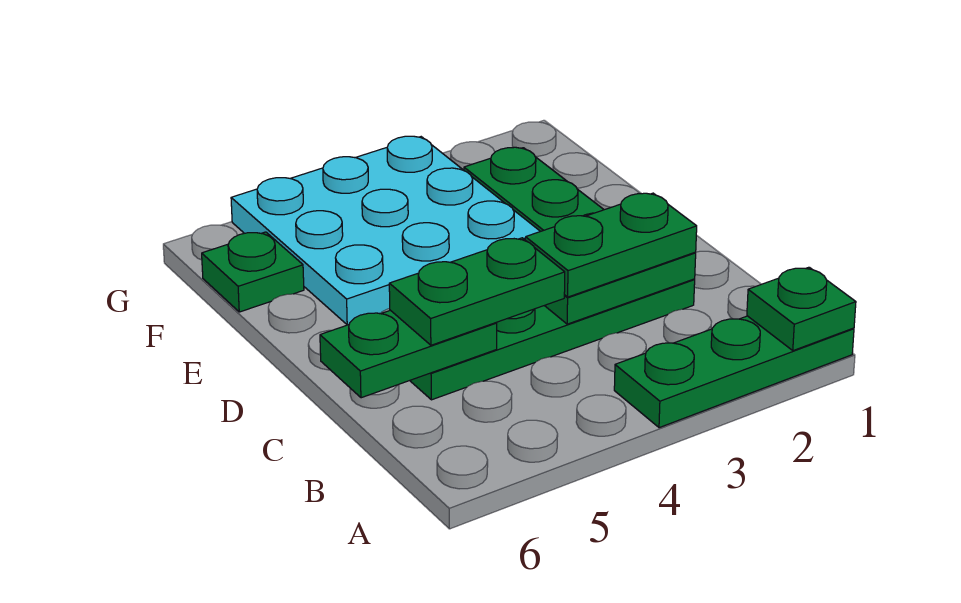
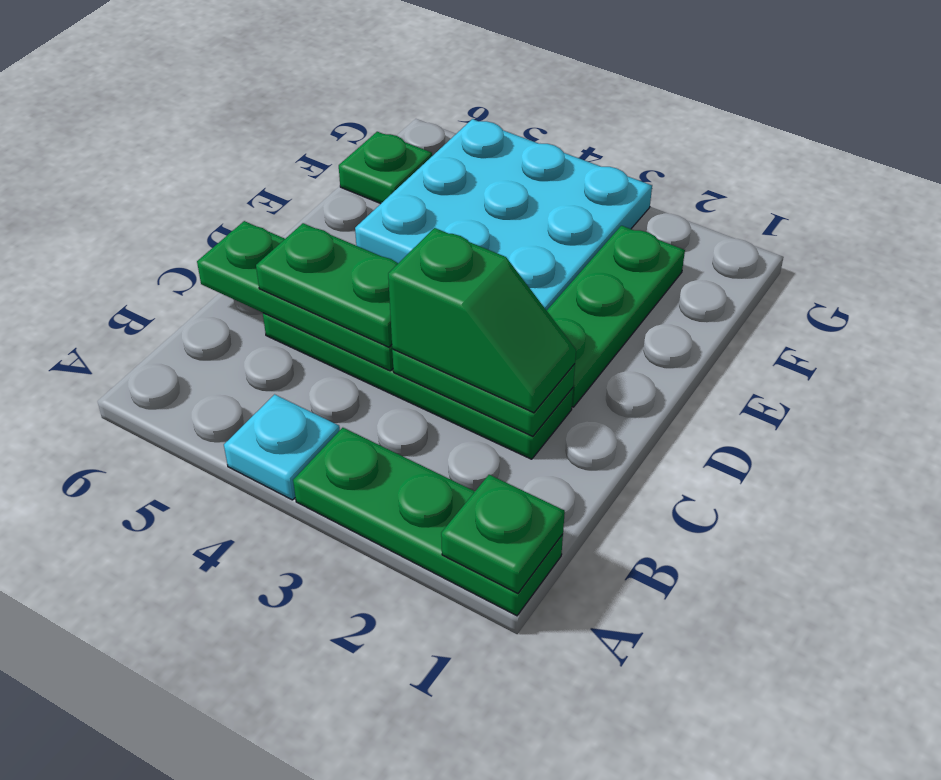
none -> cyan 1x1 plate [224,394,340,500]
green 1x2 plate [525,193,697,297] -> green 1x2 slope [388,228,576,413]
green 1x2 plate [320,310,497,398] -> green 1x3 plate [197,221,393,371]

